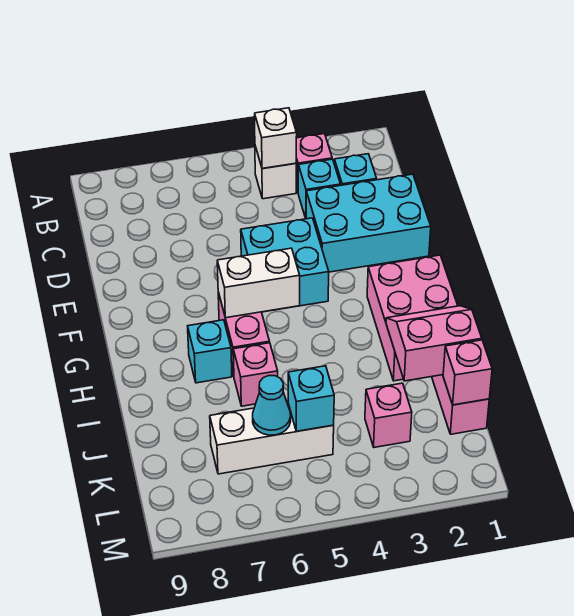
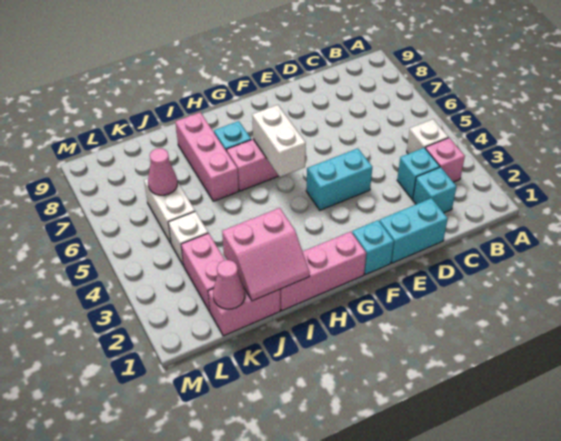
white 1x1 brick [255,108,297,169] -> white 1x1 brick moved to [168,211,208,266]
cyan 2x3 brick [306,174,431,272] -> cyan 1x2 brick [379,198,448,263]
cyan 2x2 brick [241,218,329,310] -> cyan 1x2 brick [306,148,372,210]
pink 2x3 brick [367,255,458,381] -> pink 1x3 brick [280,232,366,311]
pink 2x2 slope [386,306,482,381] -> pink 2x2 slope turned to [222,208,310,301]
pink 1x1 brick [233,343,278,406] -> pink 1x3 brick [176,112,239,201]
pink 1x1 brick [443,340,492,405] -> pink 1x1 cone [213,260,245,309]
pink 1x1 brick [365,383,412,447] -> pink 1x2 brick [181,233,225,312]
white 1x3 brick [210,403,334,474] -> white 1x2 brick [144,179,195,243]
cyan 1x1 brick [288,366,334,431] -> cyan 1x1 brick moved to [352,220,394,275]
cyan 1x1 cone [253,376,291,435] -> pink 1x1 cone [148,148,178,195]

